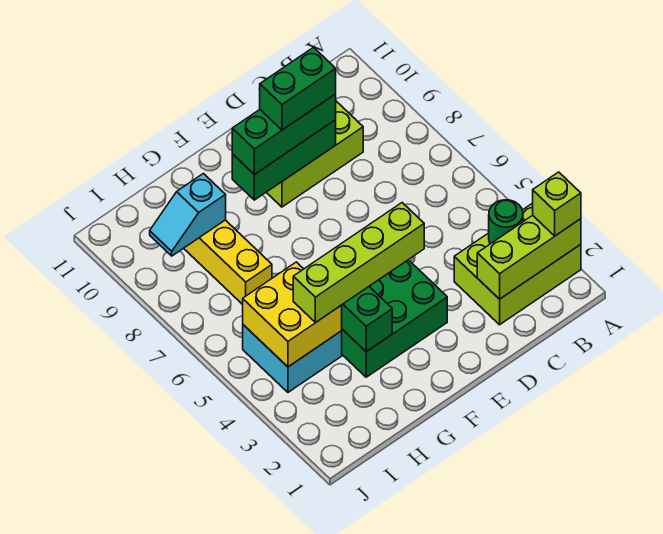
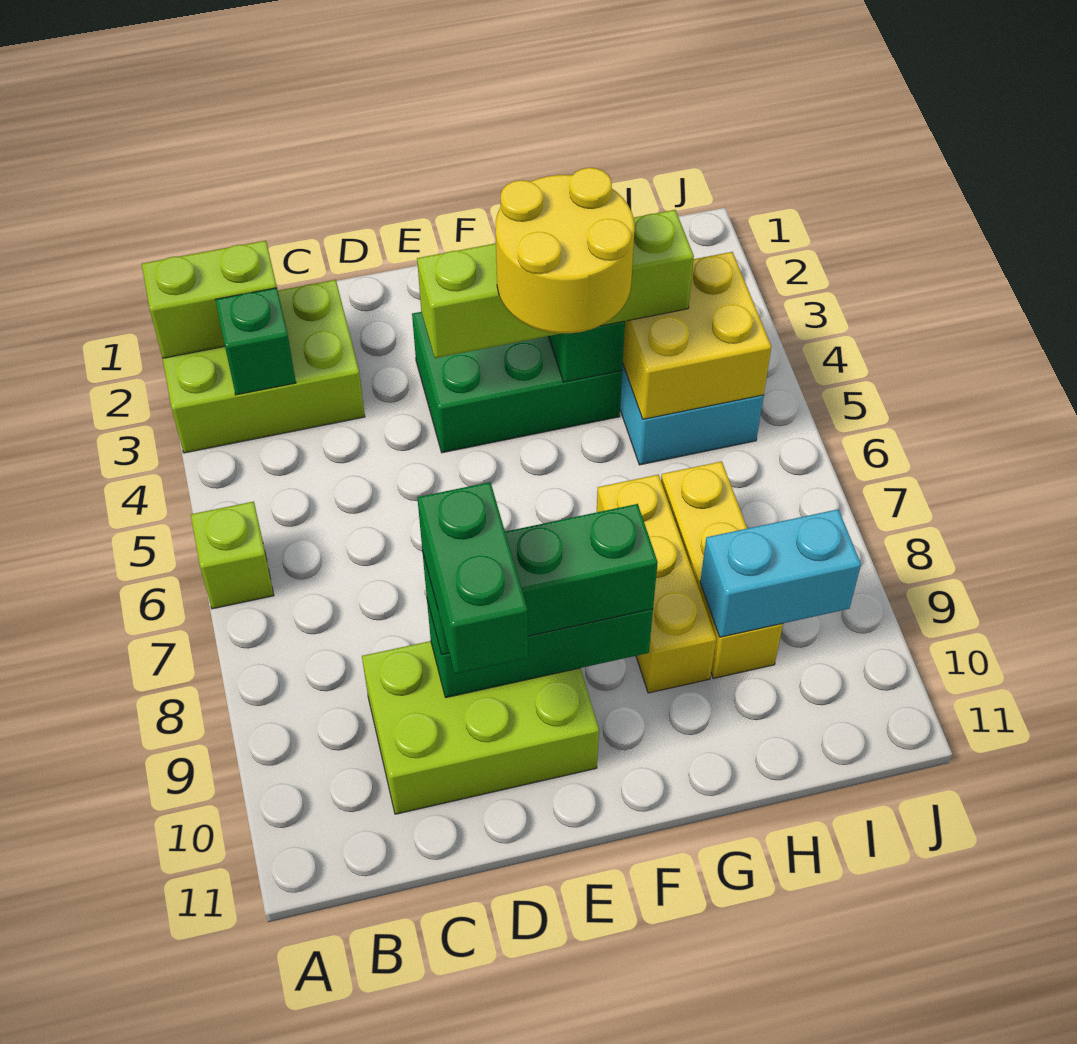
lime 1x3 brick [477,215,581,299] -> lime 1x2 brick [142,241,277,358]
lime 1x1 brick [533,172,581,236] -> lime 1x1 brick moved to [191,502,274,609]
green 1x1 round brick [489,200,523,244] -> green 1x1 brick [216,288,296,395]
green 1x2 brick [260,48,336,130] -> green 1x2 brick turned to [417,482,528,674]
none -> yellow 2x2 round brick [496,168,635,334]
none -> yellow 1x3 brick [597,475,716,693]
cyan 1x2 slope [150,174,226,256] -> cyan 1x2 brick [700,509,861,637]

